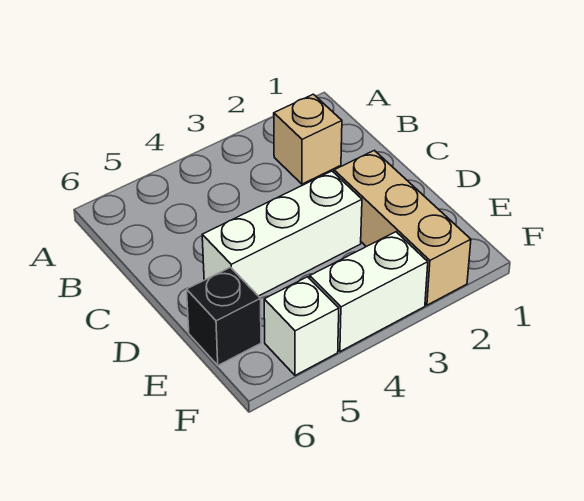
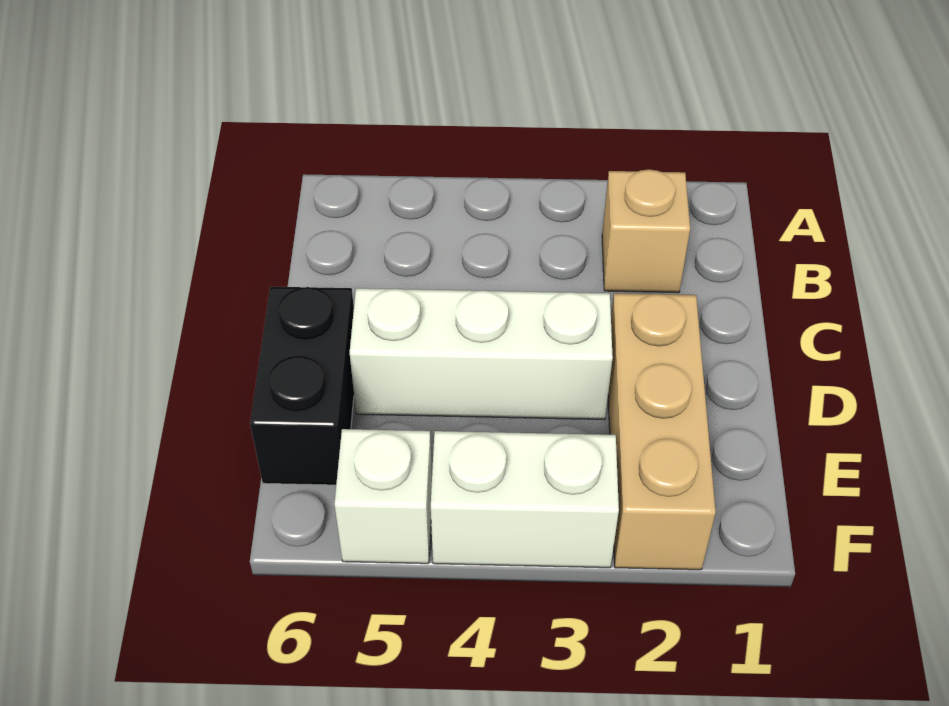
black 1x1 brick [187,267,261,365] -> black 1x2 brick [250,287,354,485]

